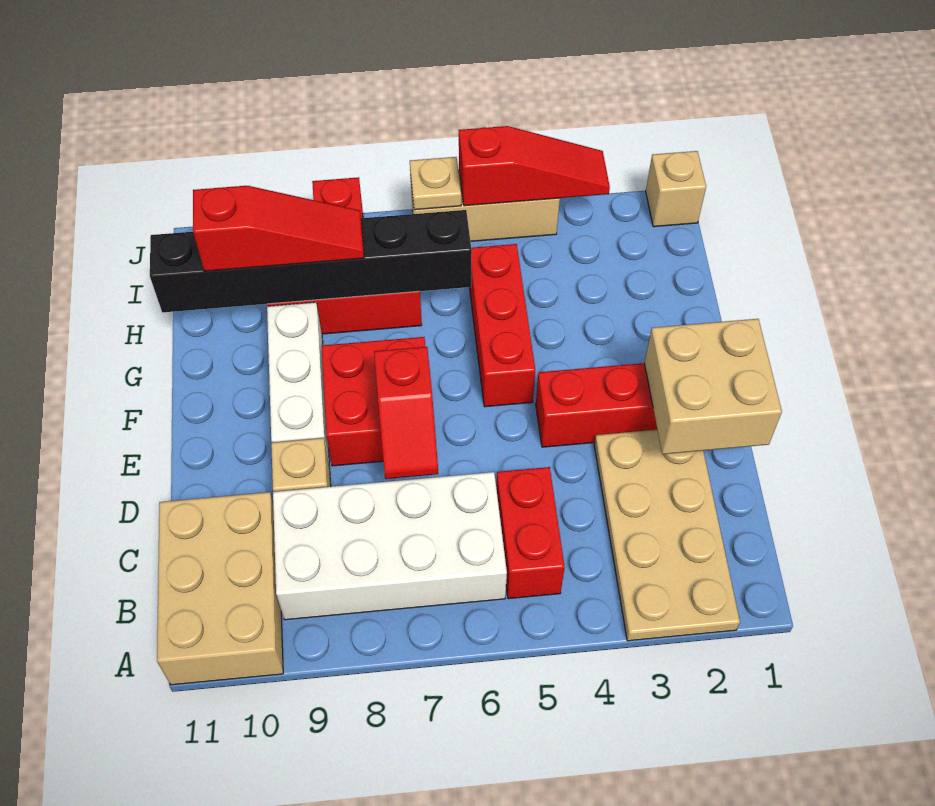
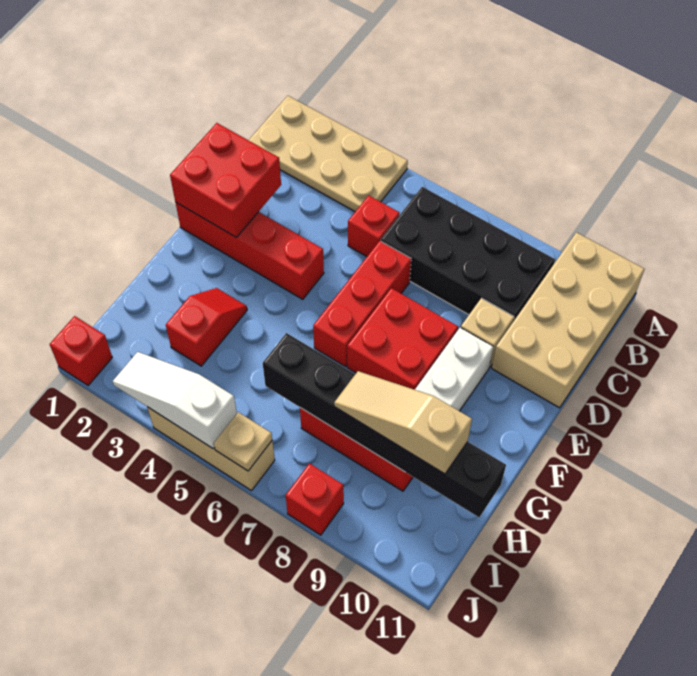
tan 2x4 plate [594,430,740,641] -> tan 2x4 plate turned to [249,96,408,211]
tan 2x3 brick [157,492,283,685] -> tan 2x4 brick [492,232,644,408]
red 1x2 brick [496,467,565,599] -> red 1x1 brick [348,195,400,257]
white 2x4 brick [273,472,507,620] -> black 2x4 brick [381,187,555,320]
tan 2x2 brick [644,319,782,454] -> red 2x2 brick [170,123,281,238]
red 1x2 slope [374,347,438,479] -> red 1x2 slope moved to [166,288,247,366]
red 1x3 brick [469,244,535,407] -> red 1x3 brick moved to [313,241,411,367]
red 1x3 slope [193,186,364,271] -> tan 1x3 slope [334,371,472,474]
tan 1x1 brick [646,151,706,227] -> red 1x1 brick [50,316,112,386]
red 1x3 slope [459,126,610,206] -> white 1x3 slope [113,352,237,448]

